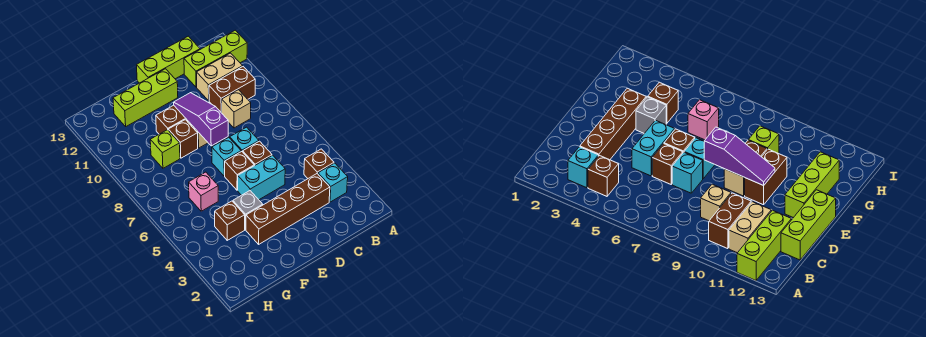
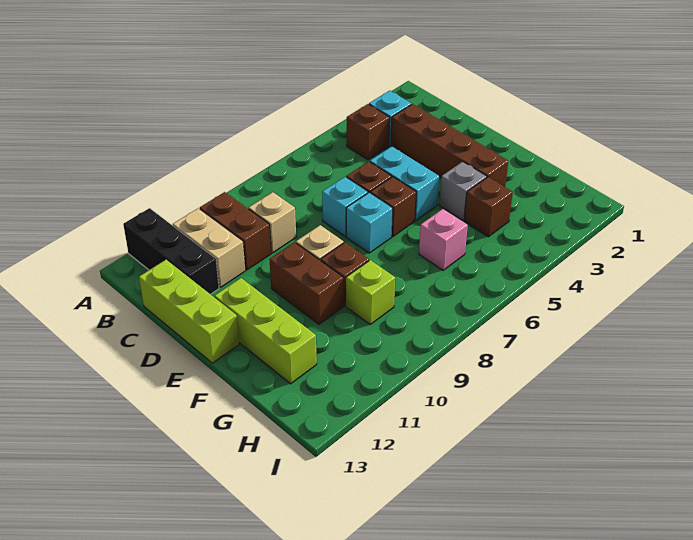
lime 1x3 brick [184,30,247,87] -> black 1x3 brick [123,208,219,294]
purple 1x3 slope [174,93,228,146] -> none

